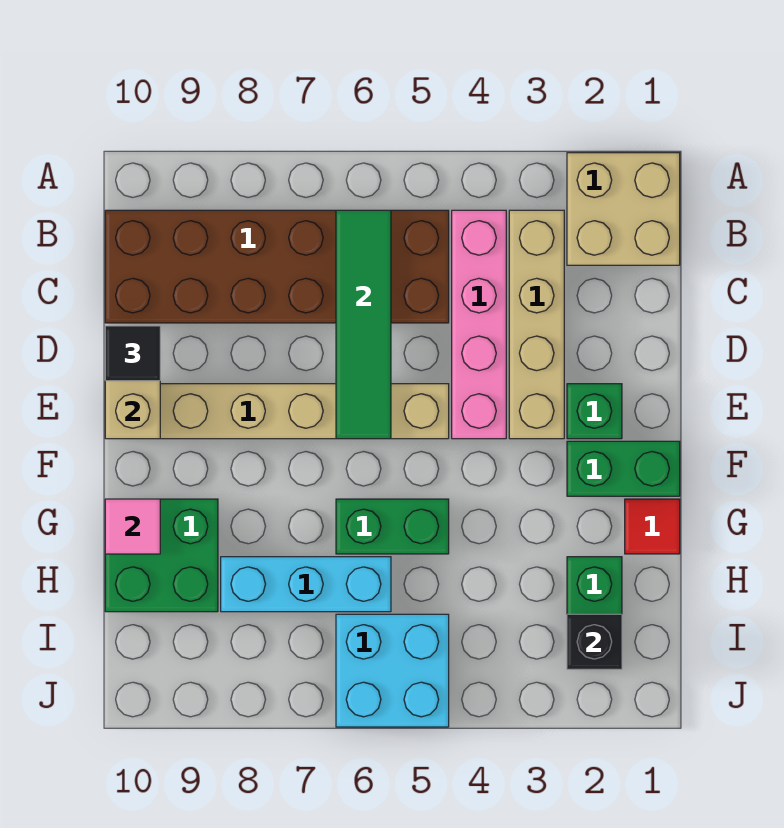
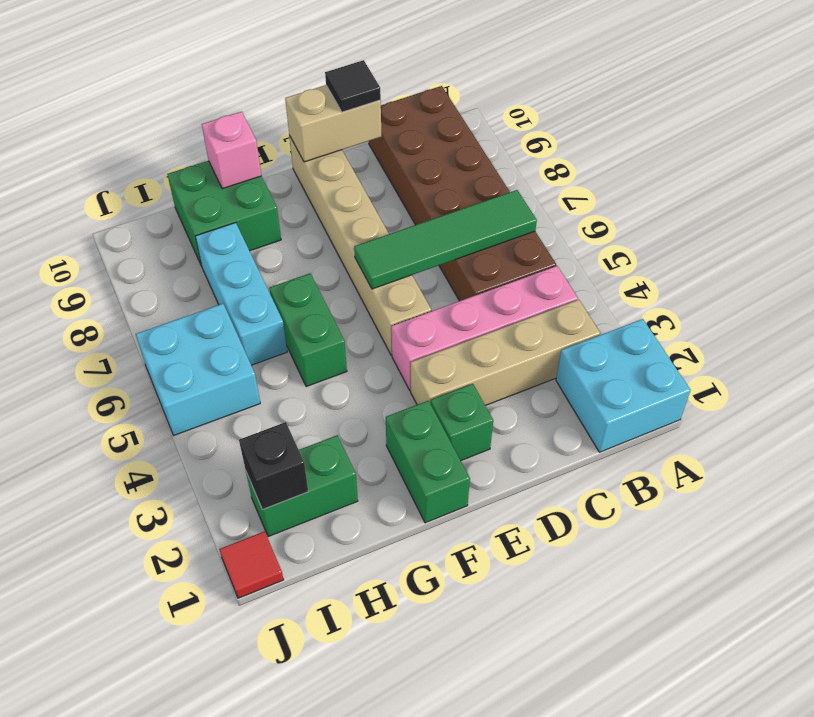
tan 2x2 brick [567,153,680,265] -> cyan 2x2 brick [556,319,691,452]
red 1x1 tile [625,499,680,554] -> red 1x1 tile moved to [219,531,284,598]
pink 1x1 tile [105,499,160,554] -> pink 1x1 brick [202,112,261,189]

